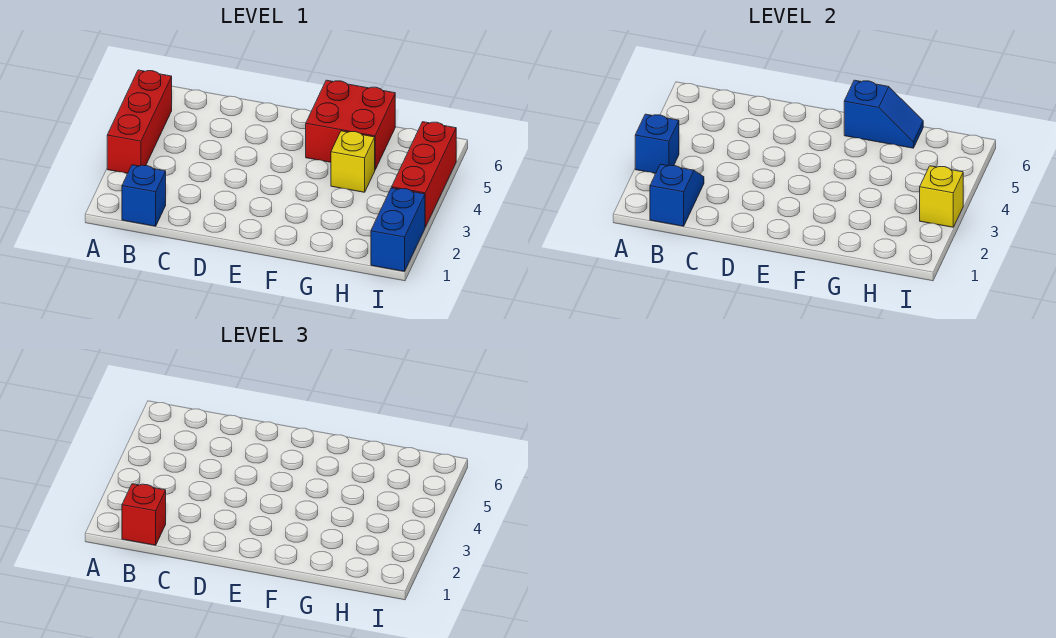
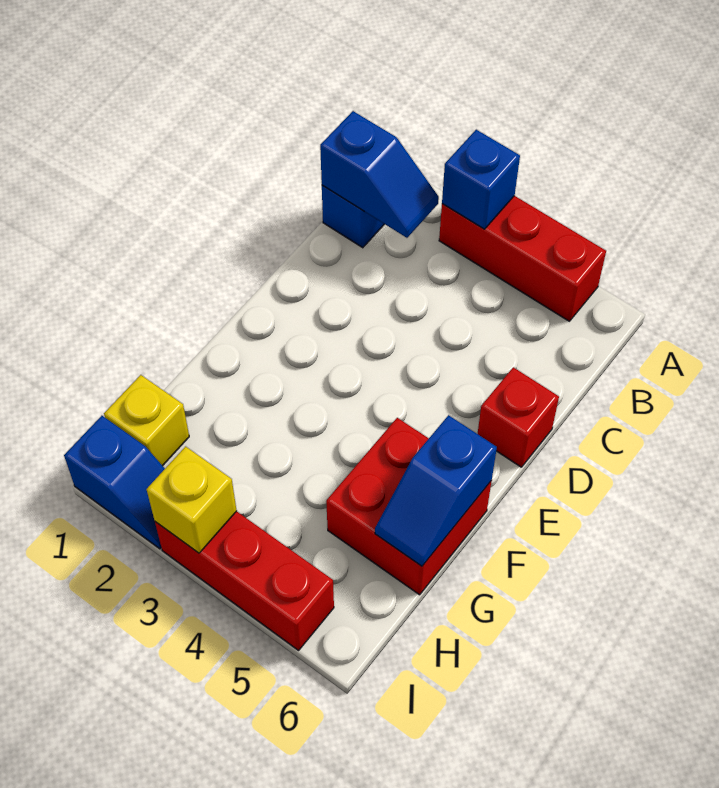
red 1x1 brick [122,484,166,545] -> red 1x1 brick moved to [478,367,559,467]
yellow 1x1 brick [331,131,375,192] -> yellow 1x1 brick moved to [104,375,189,466]
blue 1x2 brick [371,188,425,271] -> blue 1x2 slope [64,416,165,549]

